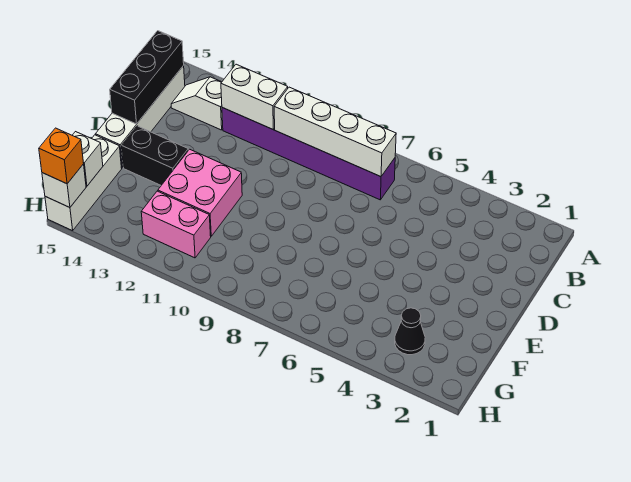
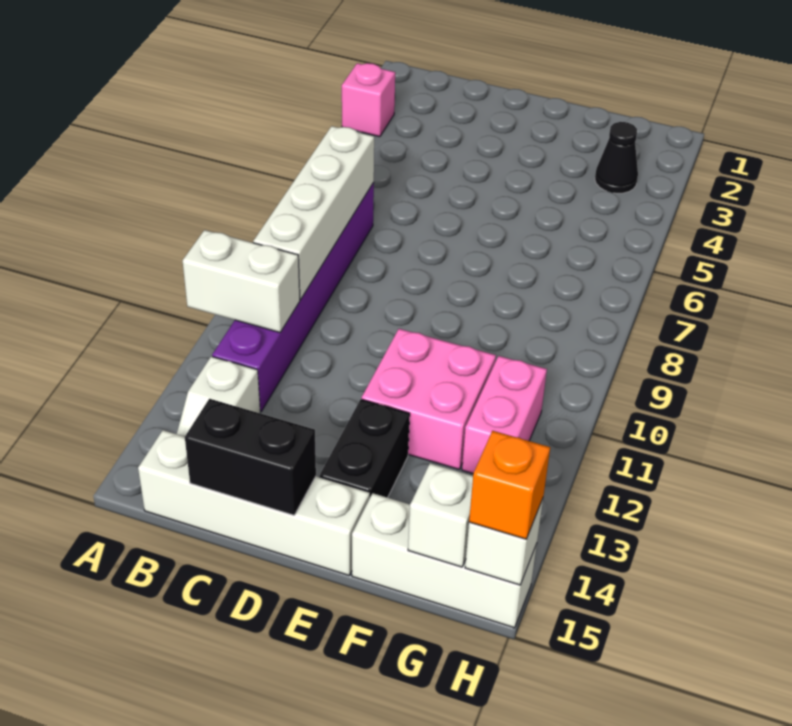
none -> pink 1x1 brick [342,63,395,137]
white 1x2 brick [221,64,288,129] -> white 1x2 brick turned to [183,230,300,332]
black 1x3 brick [110,31,184,124] -> black 1x2 brick [185,399,316,515]

